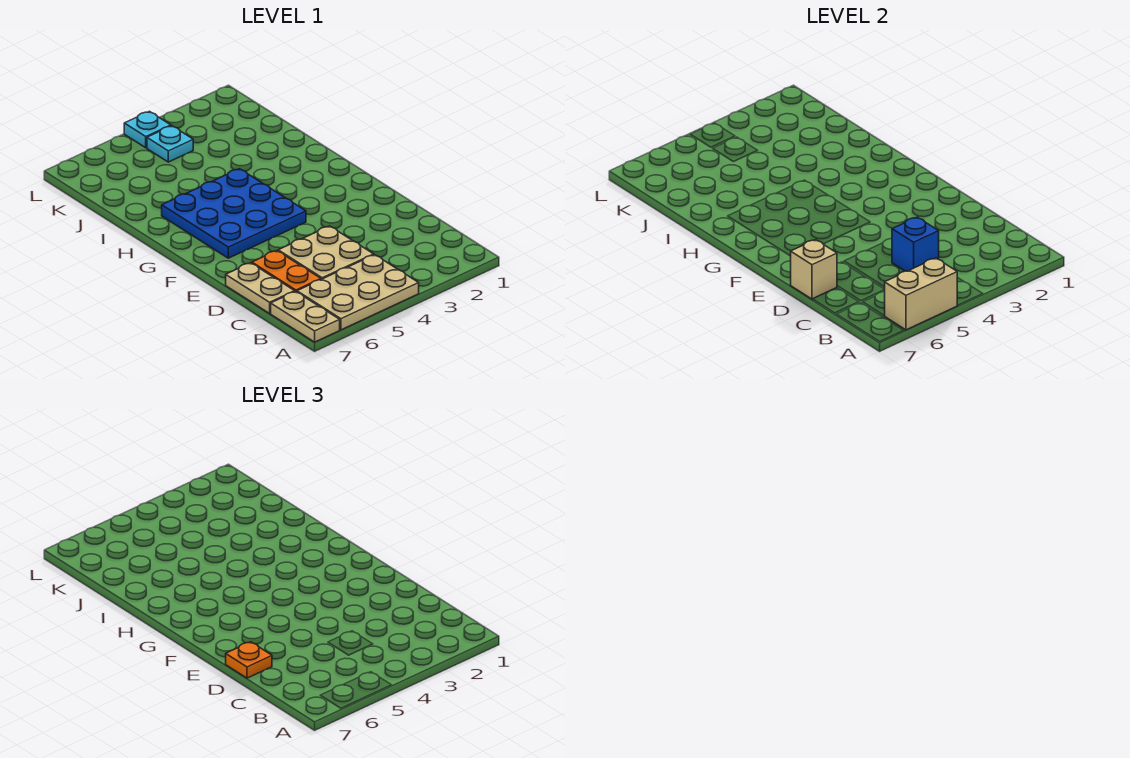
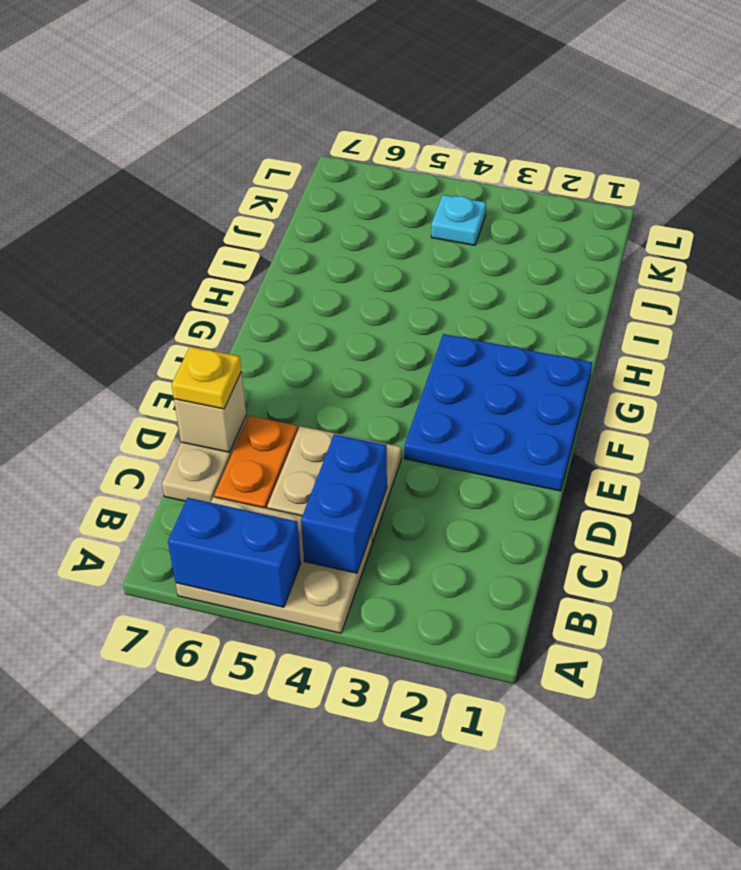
tan 1x2 brick [885,258,958,330] -> blue 1x2 brick [168,498,301,607]
tan 1x2 plate [271,292,340,342] -> none
blue 1x1 brick [892,217,939,271] -> blue 1x2 brick [301,434,387,573]
orange 1x1 plate [226,642,272,678] -> yellow 1x1 plate [172,347,241,409]
blue 3x3 plate [162,169,306,258] -> blue 3x3 plate moved to [404,334,592,491]
cyan 1x1 plate [124,111,171,148] -> none

